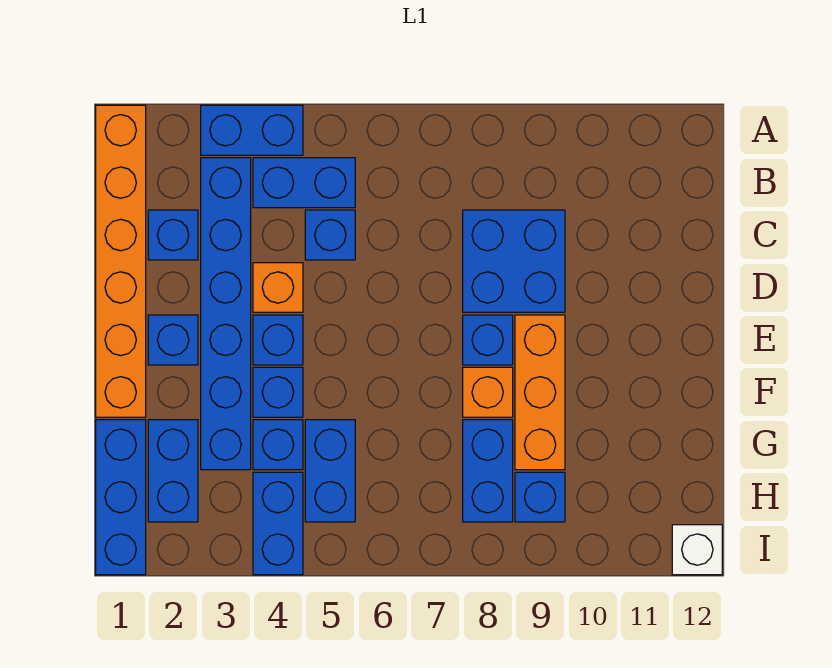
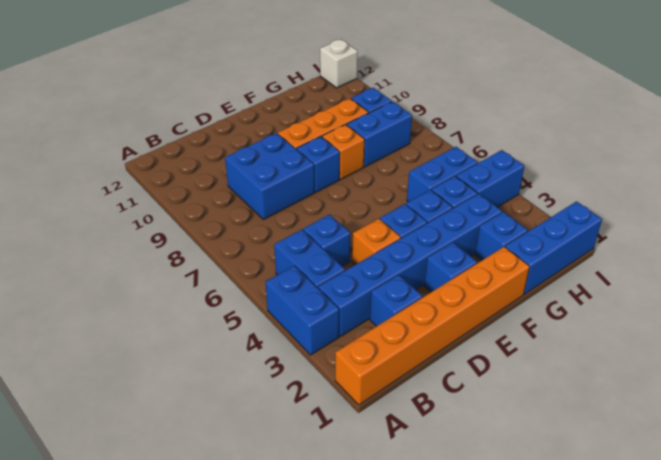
blue 1x2 brick [148,420,198,522] -> blue 1x1 brick [475,212,528,260]

